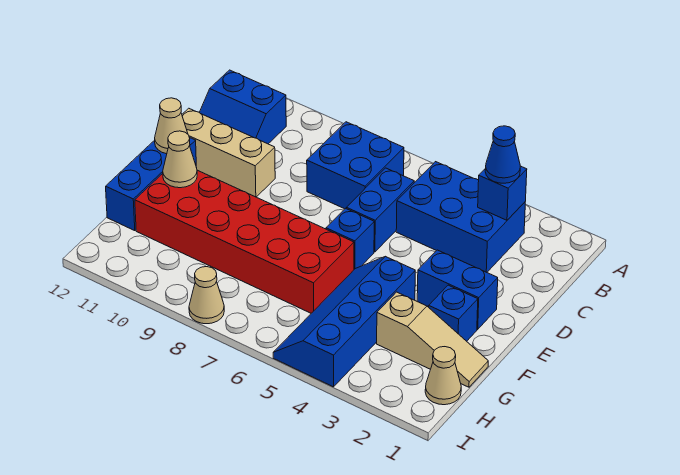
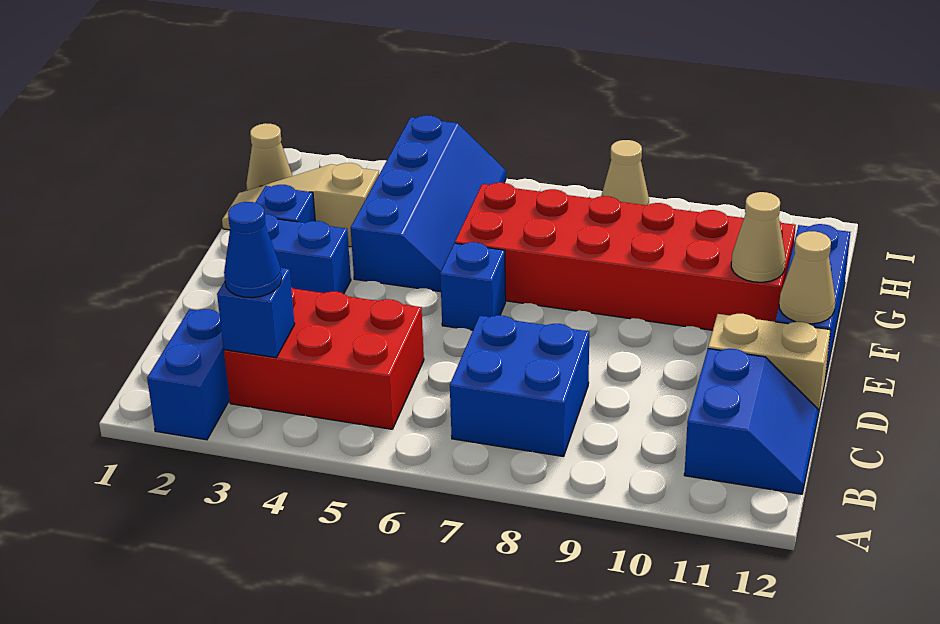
blue 2x3 brick [396,162,526,272] -> red 2x3 brick [224,287,424,429]
blue 2x2 slope [199,70,286,144] -> blue 2x2 slope turned to [684,349,819,494]
blue 1x2 brick [346,168,414,252] -> blue 1x2 brick moved to [147,309,230,440]
tan 1x3 brick [182,108,275,197] -> tan 1x2 brick [708,314,830,414]

